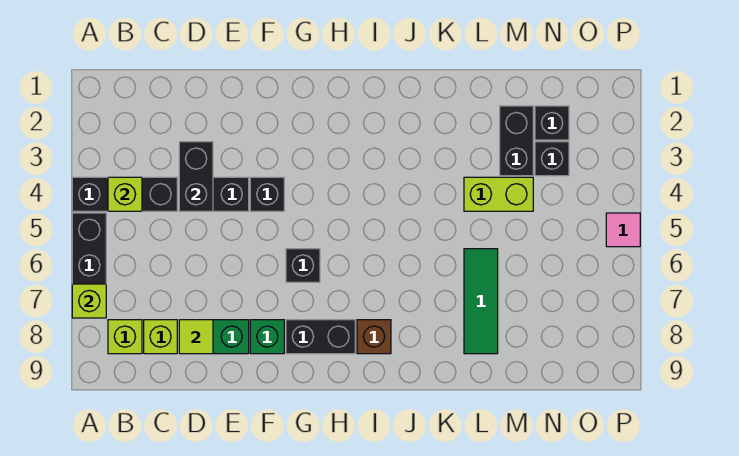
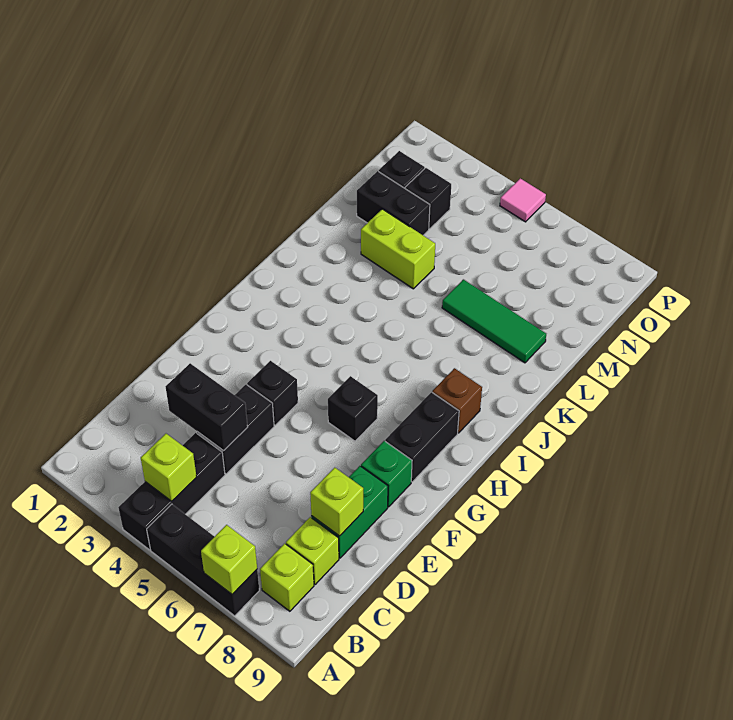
lime 1x1 tile [179,320,213,354] -> lime 1x1 brick [310,468,363,536]
lime 1x2 brick [464,177,533,211] -> lime 1x2 brick turned to [361,209,435,289]

